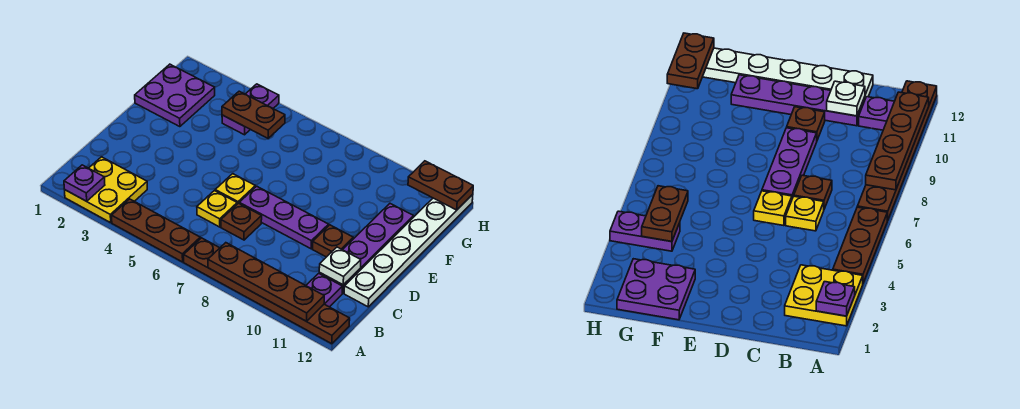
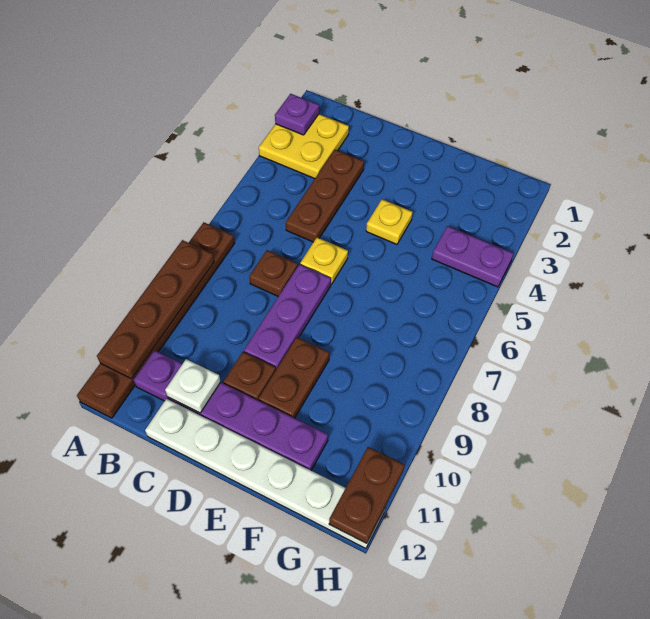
brown 1x3 plate [112,199,200,262] -> brown 1x3 plate moved to [286,150,364,242]
yellow 1x1 plate [197,191,237,227] -> yellow 1x1 plate moved to [366,199,413,244]
purple 2x2 plate [135,64,215,127] -> none
brown 1x2 plate [222,91,285,138] -> brown 1x2 plate moved to [259,337,329,418]

